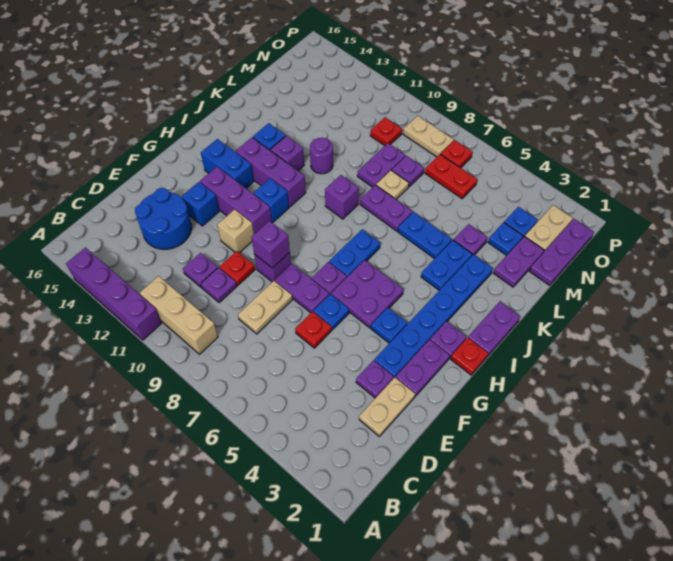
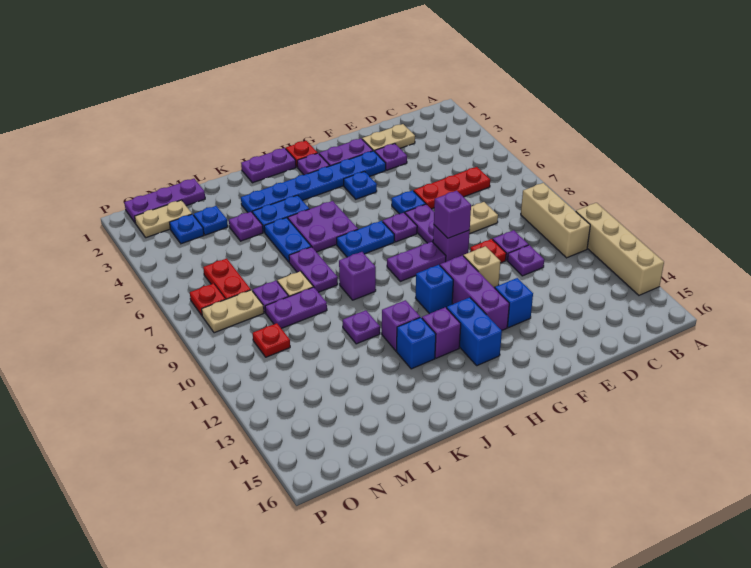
purple 1x4 brick [66,248,162,340] -> tan 1x4 brick [576,203,664,295]
blue 2x2 round brick [135,188,192,249] -> none
red 1x1 plate [295,311,331,348] -> red 1x3 plate [414,167,490,209]
purple 2x2 plate [331,260,404,328] -> purple 2x2 plate moved to [288,201,358,252]
purple 1x3 brick [236,137,306,207] -> purple 1x1 brick [422,307,461,358]
purple 1x1 round brick [310,138,333,174] -> purple 1x1 plate [343,310,380,344]
purple 1x2 plate [494,236,544,287] -> purple 1x2 plate moved to [387,242,446,281]
tan 1x2 plate [403,116,454,157] -> tan 1x2 plate turned to [202,290,264,333]

